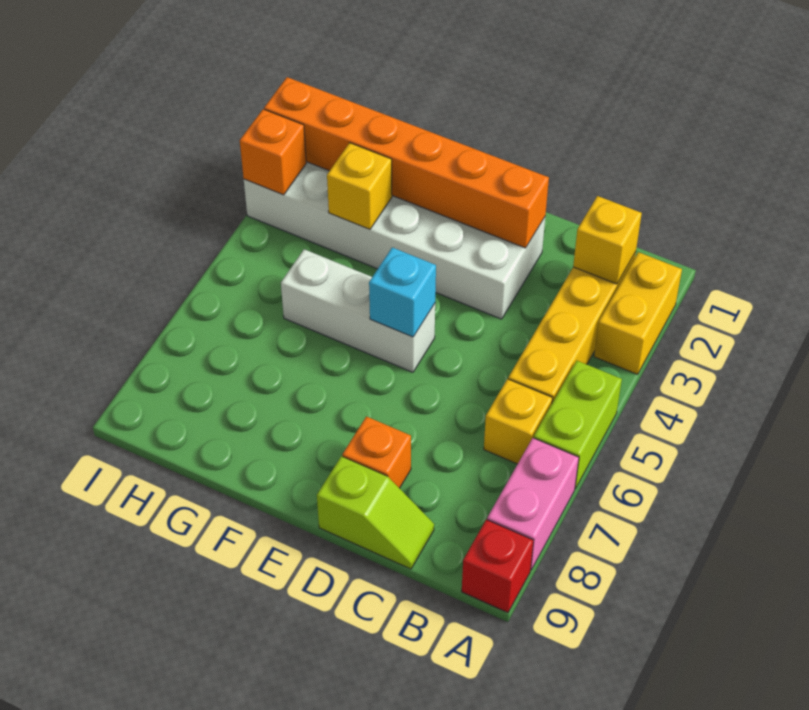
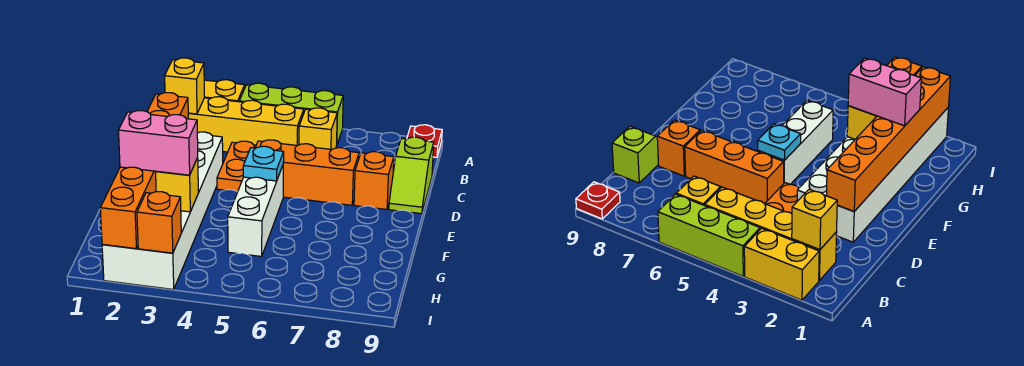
lime 1x2 brick [534,361,622,489] -> lime 1x3 brick [239,83,343,144]
pink 1x2 brick [487,438,579,570] -> pink 1x2 brick moved to [119,111,198,175]
red 1x1 brick [462,520,533,613] -> red 1x1 plate [407,125,442,157]
none -> orange 1x2 plate [217,141,256,192]
lime 1x2 slope [317,456,434,569] -> lime 1x2 slope turned to [389,137,434,214]
none -> orange 1x3 brick [255,140,359,205]
cyan 1x1 brick [369,247,436,337] -> cyan 1x1 plate [243,146,284,181]

